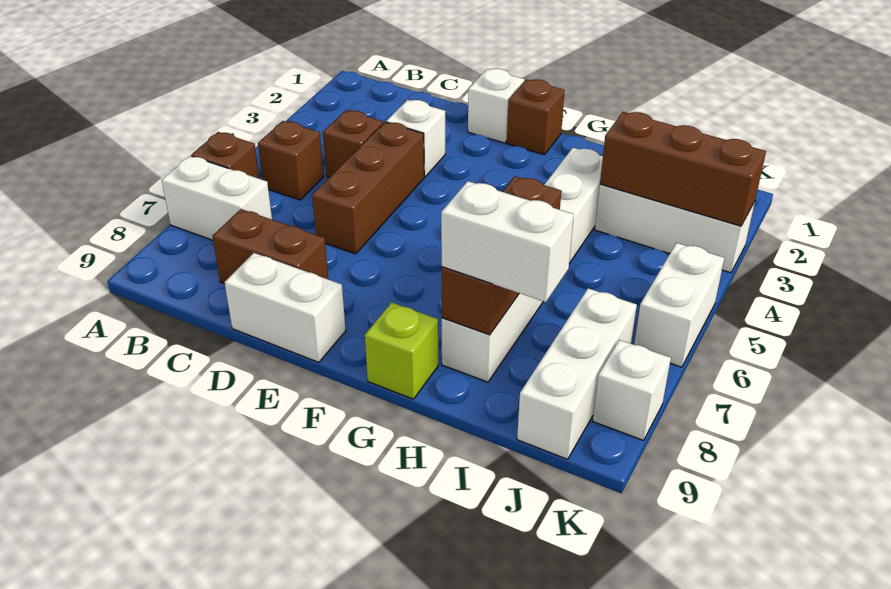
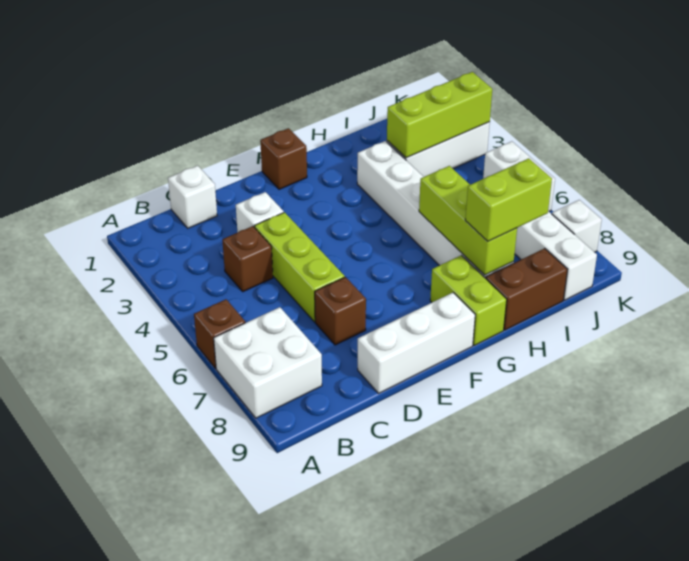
white 1x2 brick [162,156,272,240] -> white 2x2 brick [214,307,322,418]
brown 1x1 brick [258,121,324,200] -> brown 1x1 brick moved to [315,277,366,345]
brown 1x2 brick [212,209,328,284] -> brown 1x2 brick moved to [486,248,567,330]
brown 1x3 brick [312,122,424,254] -> lime 1x3 brick [255,212,345,322]
white 1x2 brick [224,253,346,362] -> white 1x3 brick [358,293,475,393]
white 1x1 brick [468,69,524,143] -> white 1x1 brick moved to [168,166,217,228]
lime 1x1 brick [365,302,438,399] -> lime 1x2 brick [430,255,507,345]
brown 1x3 brick [442,176,561,335] -> lime 1x3 brick [419,166,517,275]
white 1x2 brick [441,181,574,302] -> lime 1x2 brick [465,158,552,241]
brown 1x3 brick [600,112,766,226] -> lime 1x3 brick [387,72,492,158]

